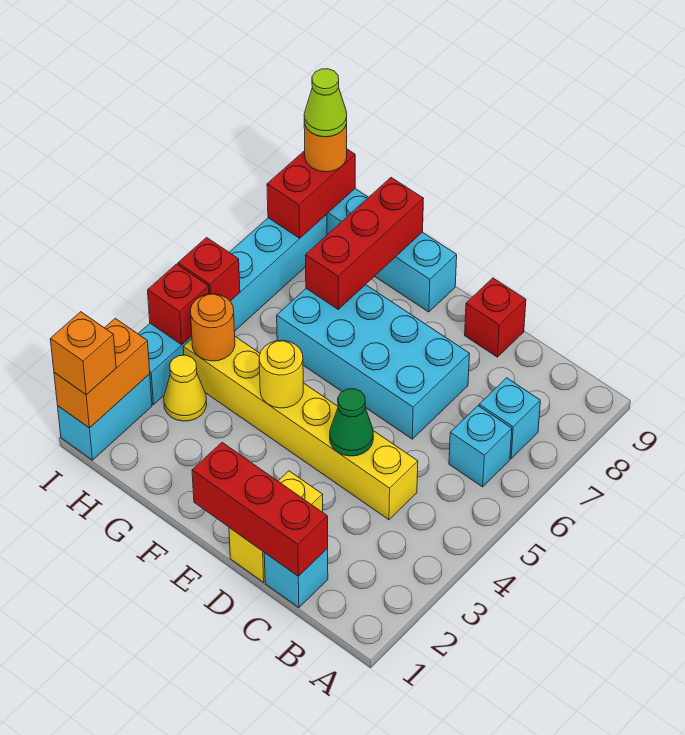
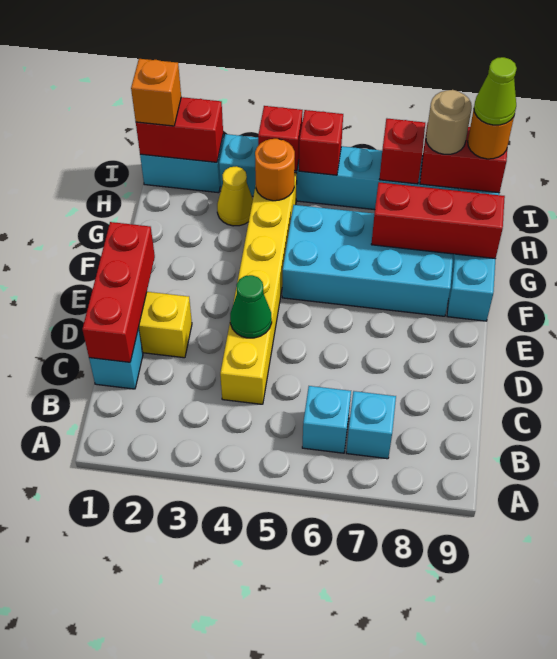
cyan 2x4 brick [277,285,470,439] -> cyan 2x4 brick turned to [282,205,453,316]
red 1x1 brick [465,278,526,357] -> red 1x1 brick moved to [379,119,425,184]
yellow 1x1 round brick [259,340,304,408] -> none
orange 1x2 brick [54,318,150,428] -> red 1x2 brick [136,97,223,162]
none -> tan 1x1 round brick [426,90,472,154]

